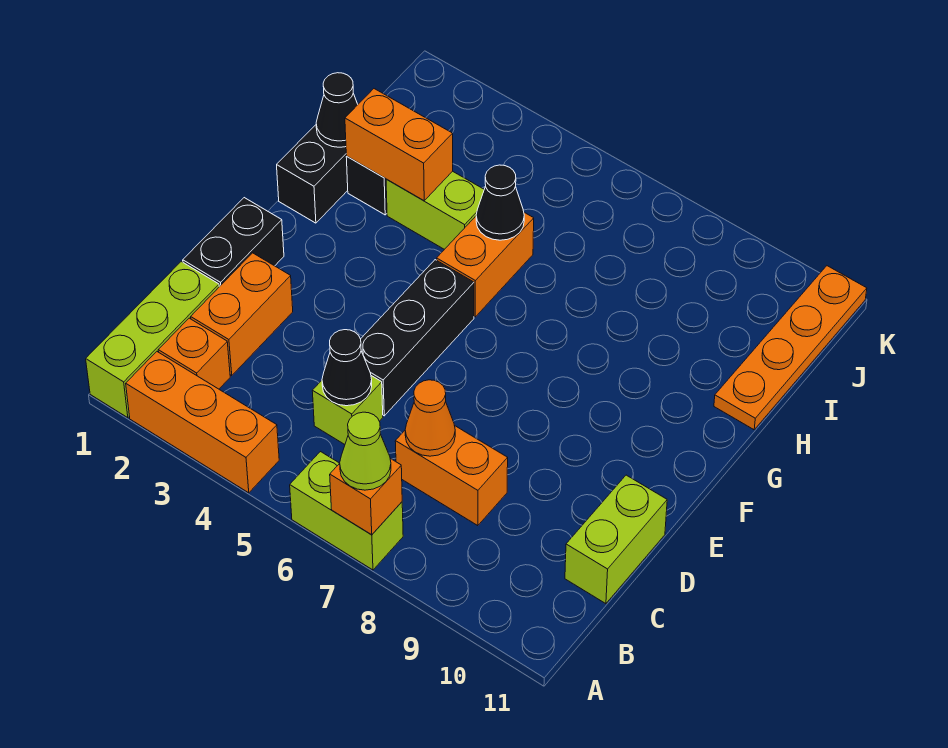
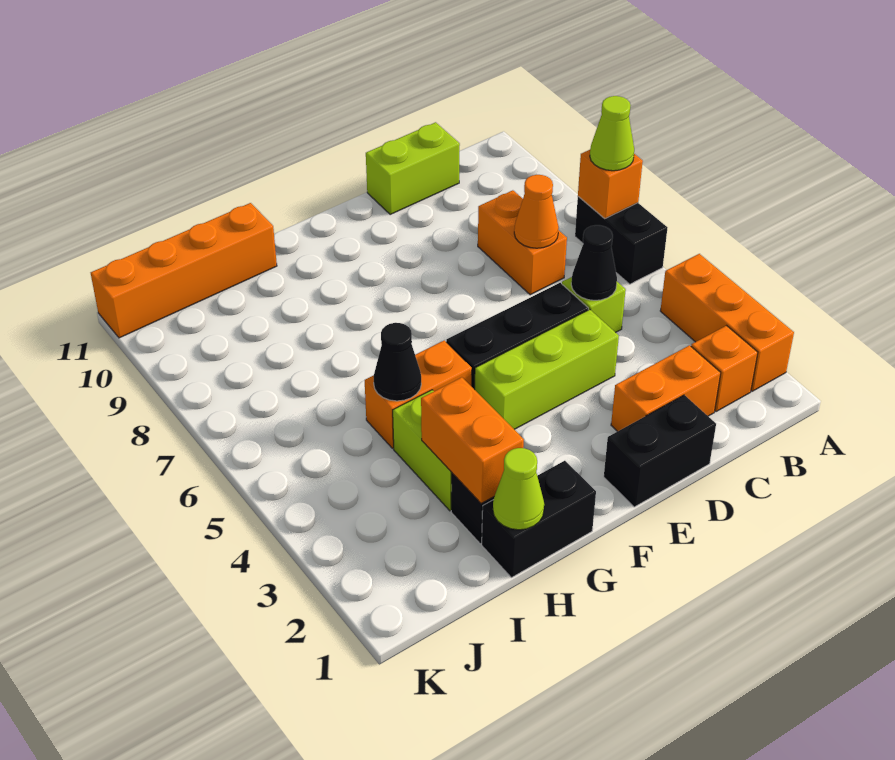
lime 1x3 brick [86,261,219,418] -> lime 1x3 brick moved to [475,310,619,429]
lime 1x2 brick [290,452,403,570] -> black 1x2 brick [575,197,667,284]
black 1x1 cone [316,73,358,147] -> lime 1x1 cone [493,448,544,530]
orange 1x4 plate [714,266,867,430] -> orange 1x4 brick [91,203,277,338]

